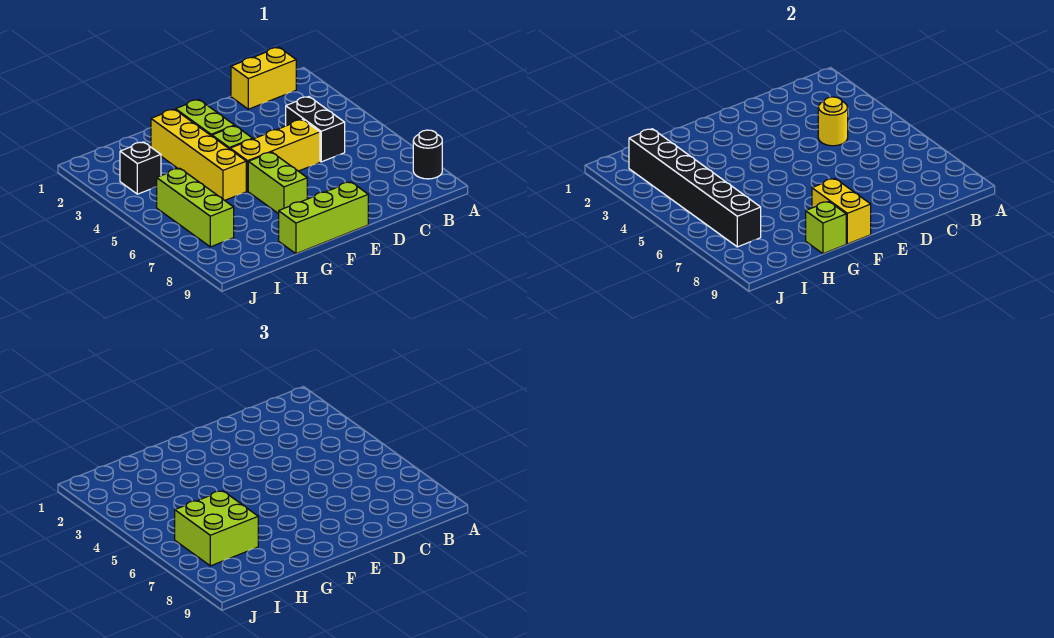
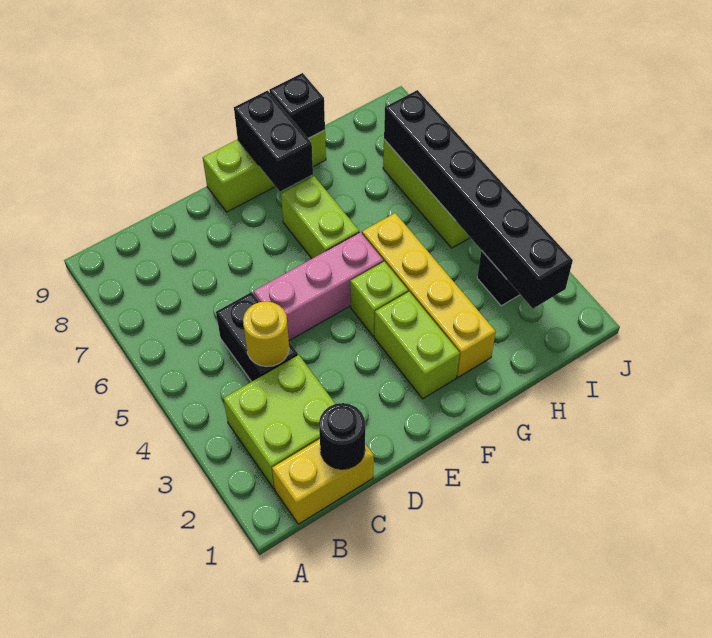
black 1x1 round brick [413,130,442,179] -> black 1x1 round brick moved to [319,403,365,469]
yellow 1x3 brick [230,119,320,191] -> pink 1x3 brick [254,232,383,341]
yellow 1x2 brick [812,179,871,244] -> black 1x2 brick [234,91,313,192]
lime 1x1 brick [806,202,846,254] -> black 1x1 brick [269,73,325,138]
lime 2x2 brick [175,491,258,566] -> lime 2x2 brick moved to [223,355,335,489]

